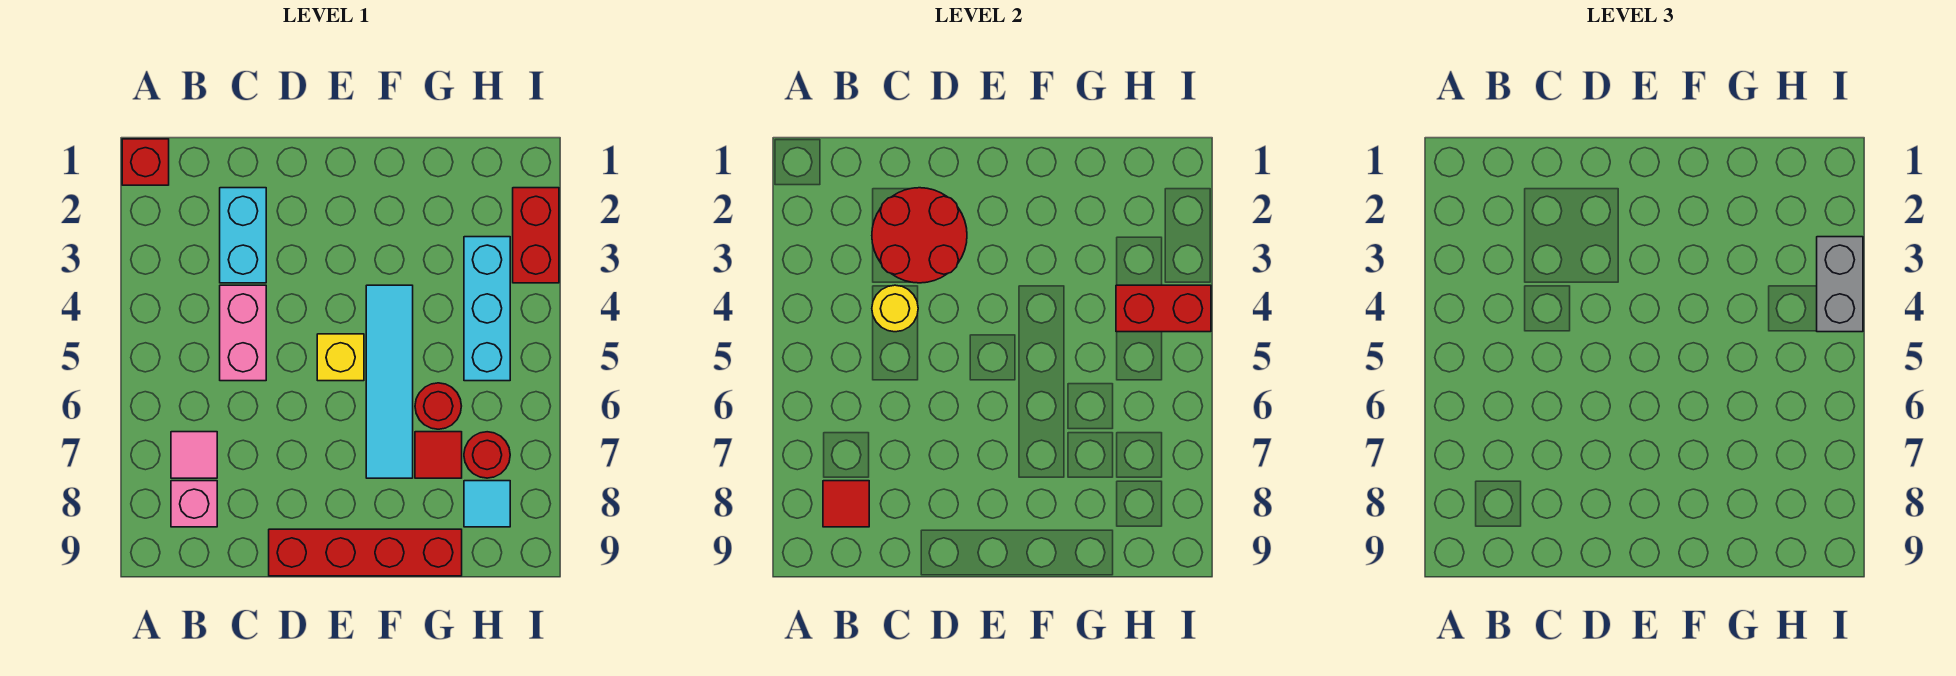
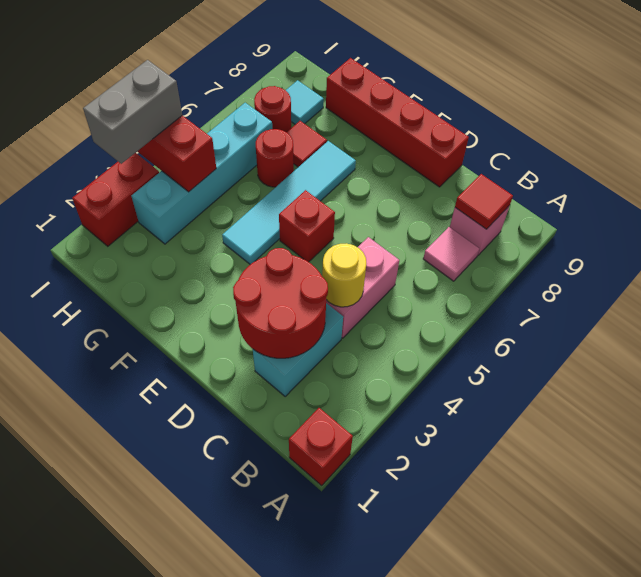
yellow 1x1 brick [317,334,364,381] -> red 1x1 brick [279,190,335,262]
cyan 1x3 brick [464,237,510,381] -> cyan 1x4 brick [131,103,272,244]

